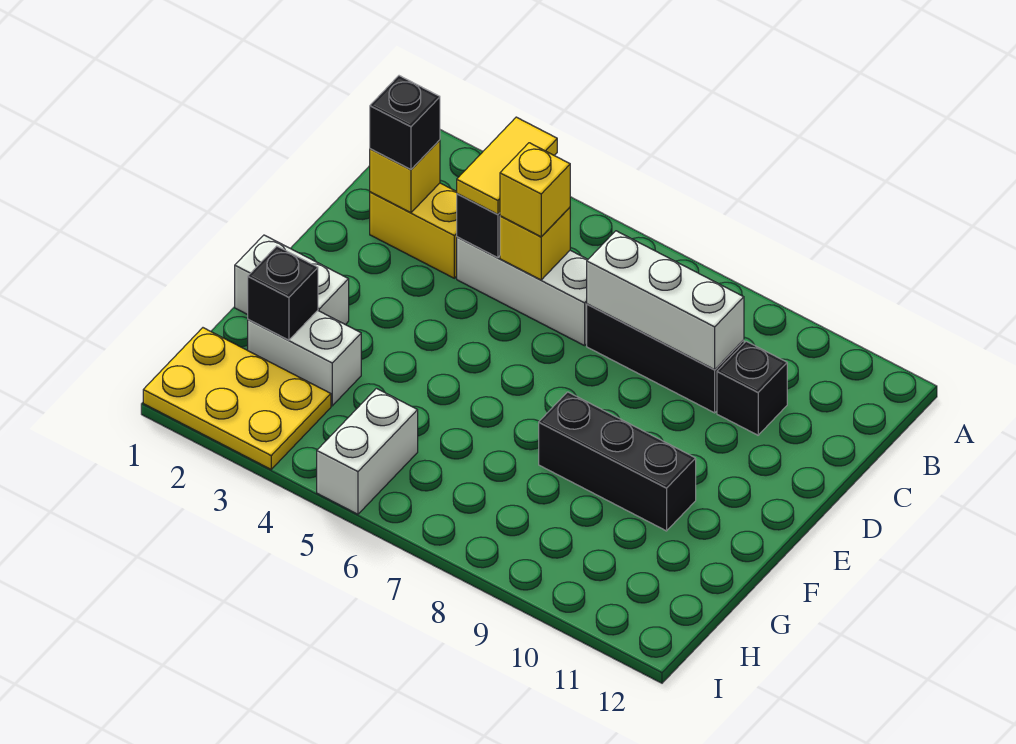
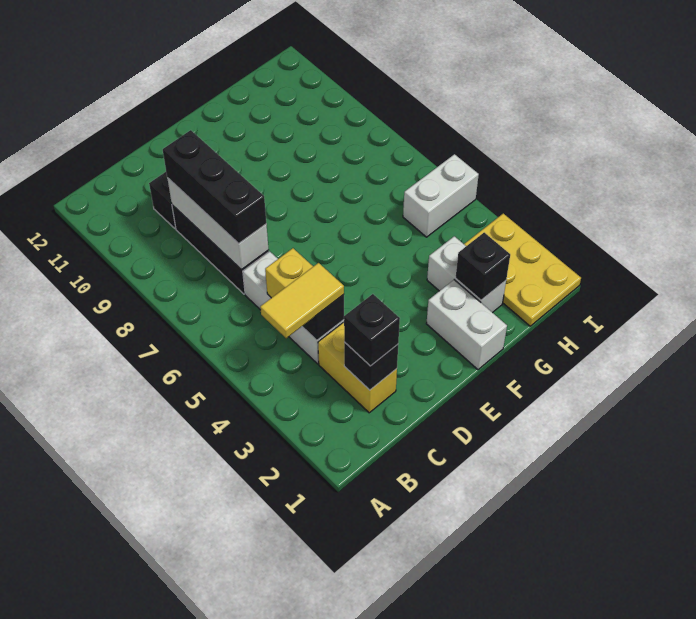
yellow 1x1 brick [370,140,440,213] -> black 1x1 brick [344,342,398,390]
yellow 1x1 brick [500,143,570,237] -> none
black 1x3 brick [539,392,696,531] -> black 1x3 brick moved to [163,130,266,244]

